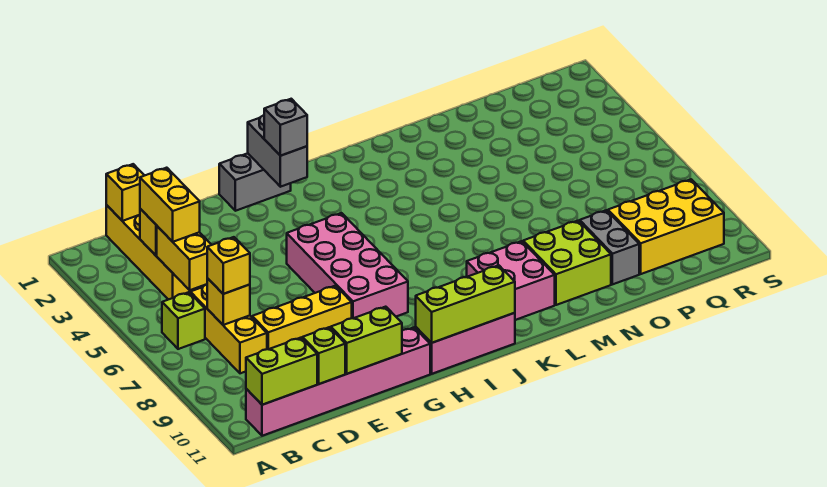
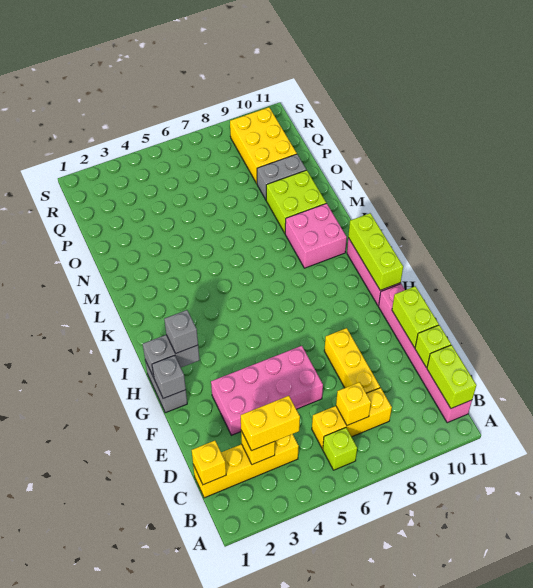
yellow 1x2 brick [157,226,211,290] -> none
yellow 1x1 brick [207,237,250,294] -> none
none -> grey 1x1 brick [152,355,186,399]
pink 2x4 brick [287,213,408,318] -> pink 2x4 brick moved to [211,346,323,435]

